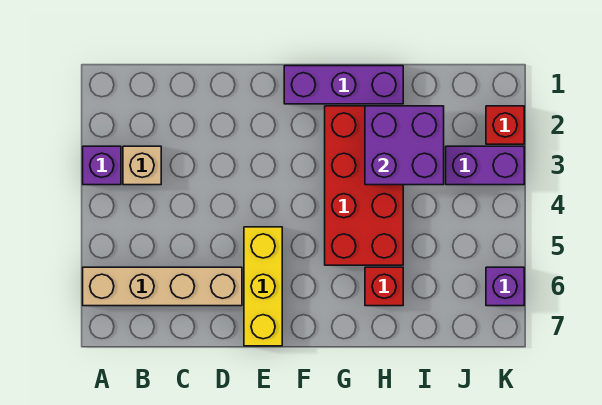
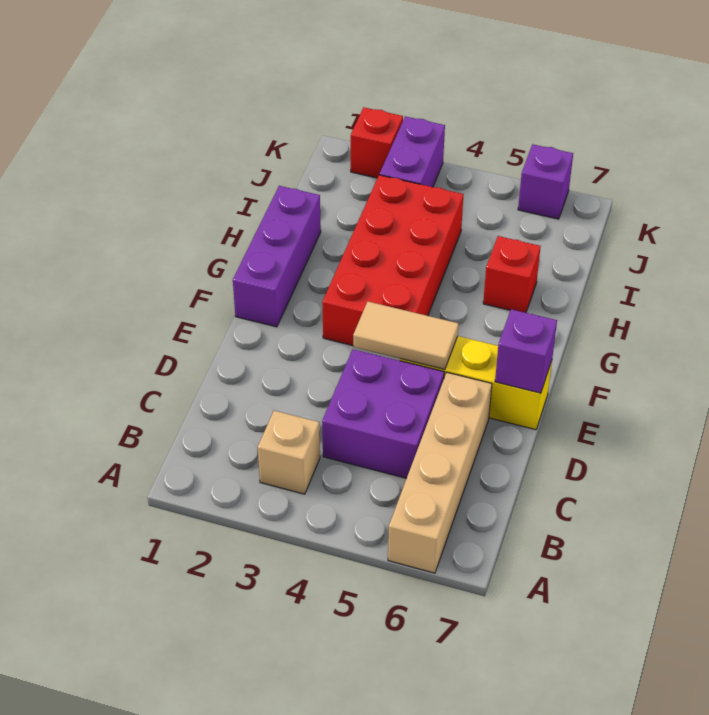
purple 1x1 brick [83,146,121,185] -> purple 1x1 brick moved to [495,309,557,393]
none -> tan 1x2 tile [353,302,458,369]
red 2x4 brick [325,106,403,265] -> red 2x4 brick turned to [322,175,463,346]
purple 2x2 brick [365,106,444,185] -> purple 2x2 brick moved to [322,349,444,478]

